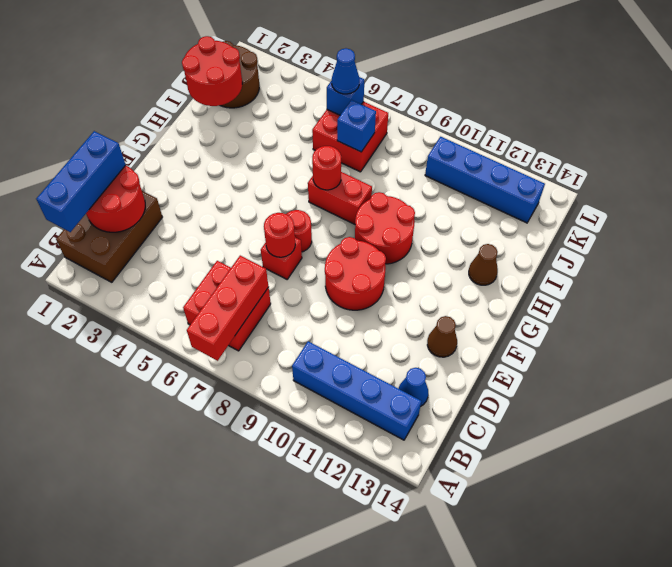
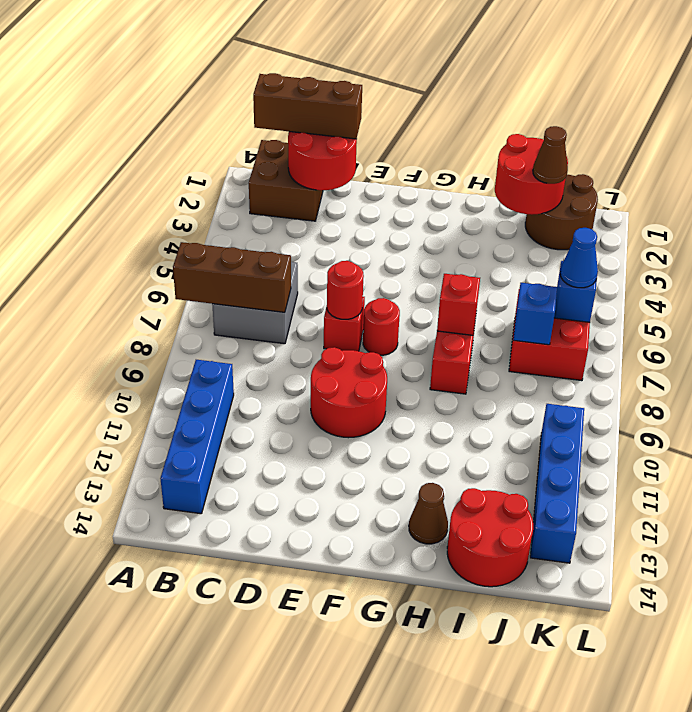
red 1x3 brick [187,256,268,361] -> brown 1x3 brick [173,242,291,312]
brown 2x3 brick [56,191,162,282] -> brown 2x2 brick [249,140,323,221]
blue 1x3 brick [36,131,126,232] -> brown 1x3 brick [253,73,362,139]
red 2x2 brick [183,261,271,351] -> grey 2x2 brick [212,262,298,344]
blue 1x1 cone [398,368,428,407] -> none
brown 1x1 cone [427,316,457,357] -> brown 1x1 cone moved to [533,126,568,184]
red 2x2 round brick [355,192,415,264] -> red 2x2 round brick moved to [447,488,533,587]
red 1x1 round brick [312,146,341,190] -> red 1x1 brick [437,274,480,335]

